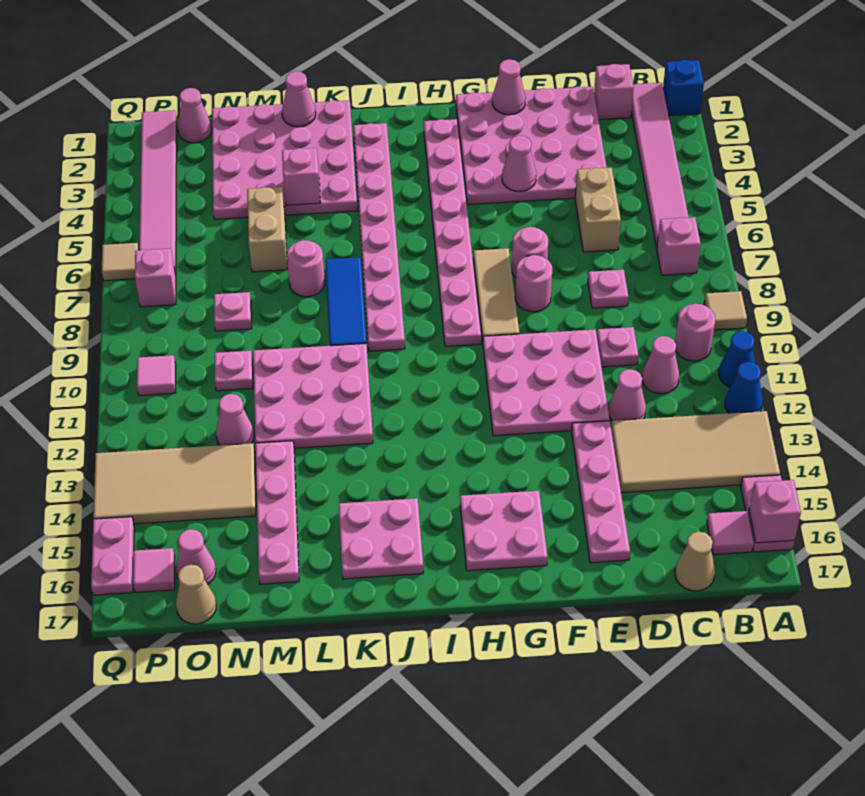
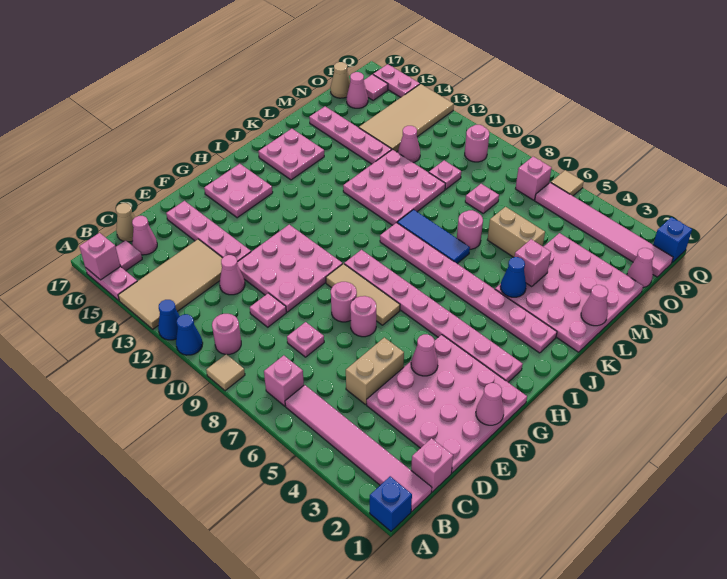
pink 1x1 cone [642,336,679,394] -> pink 1x1 cone moved to [132,216,157,255]
tan 1x2 brick [575,168,621,252] -> tan 1x2 brick turned to [346,338,404,405]
none -> blue 1x1 cone [500,257,526,297]
pink 1x1 tile [137,355,176,396] -> pink 1x1 round brick [465,125,489,162]
none -> blue 1x1 brick [653,217,692,263]

